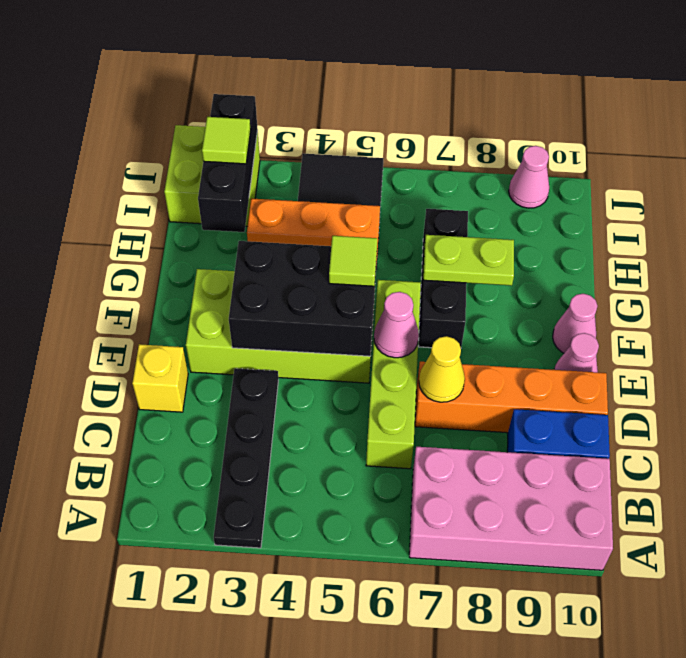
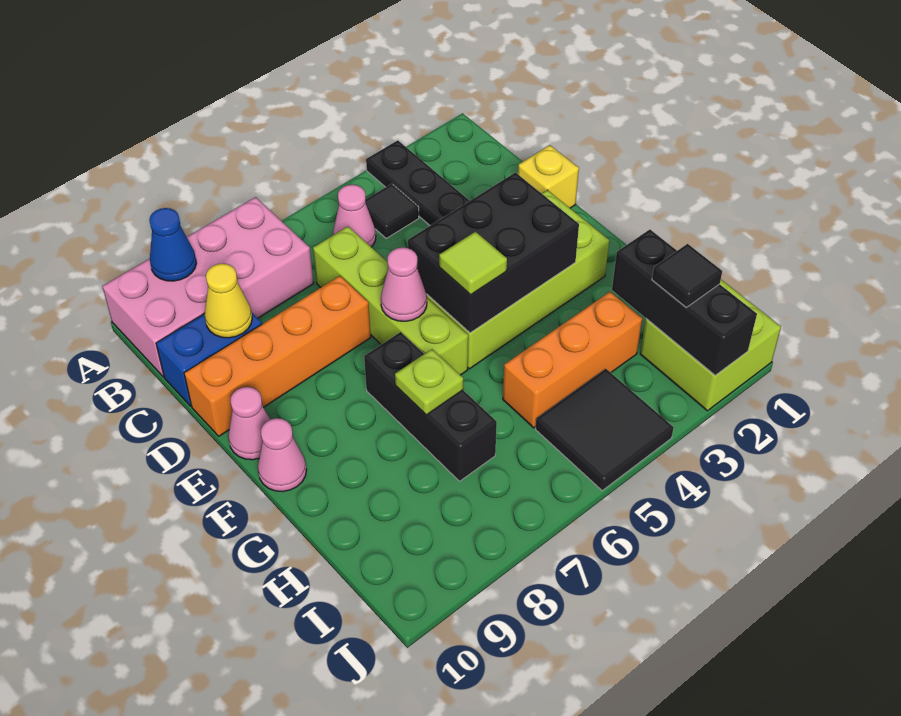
none -> blue 1x1 cone [149,208,196,281]
none -> black 1x1 tile [366,184,419,238]
yellow 1x1 cone [419,336,465,402] -> yellow 1x1 cone moved to [205,264,252,338]
lime 1x2 plate [423,235,514,286] -> lime 1x1 plate [395,349,463,415]
lime 1x1 tile [202,117,251,164] -> black 1x1 tile [652,244,722,307]
pink 1x1 cone [509,146,549,208] -> pink 1x1 cone moved to [333,185,376,247]

